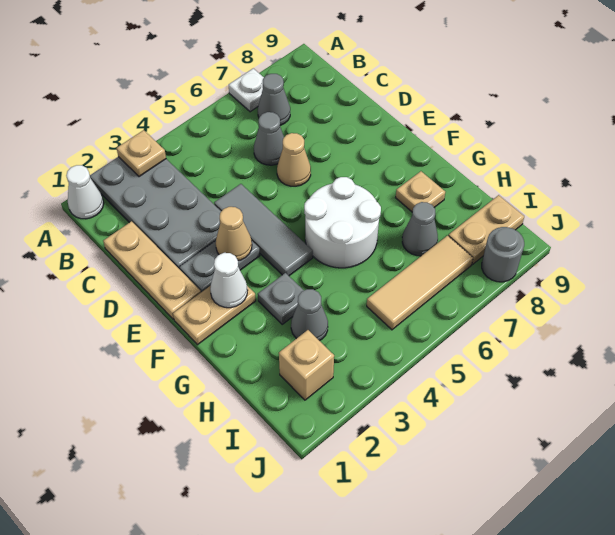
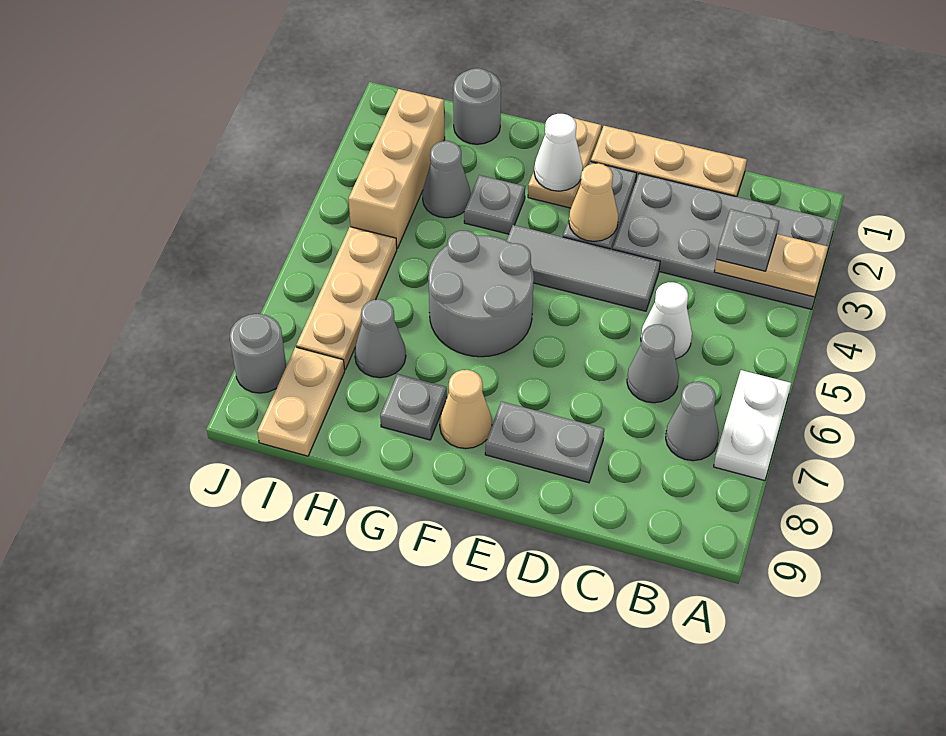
white 1x1 cone [66,165,104,219] -> white 1x1 cone moved to [641,282,692,359]
tan 1x1 plate [116,130,166,177] -> tan 1x2 plate [714,234,828,297]
white 1x1 plate [229,68,264,112] -> white 1x2 plate [714,370,791,481]
none -> grey 1x1 plate [716,209,779,271]
tan 1x1 cone [277,133,311,186] -> tan 1x1 cone moved to [440,370,492,449]
none -> grey 1x2 plate [485,401,604,483]
white 2x2 round brick [304,177,381,268] -> grey 2x2 round brick [428,231,534,357]
tan 1x1 plate [396,171,445,212] -> grey 1x1 plate [380,374,447,440]
none -> grey 1x1 round brick [453,68,501,144]
tan 1x1 brick [279,330,334,400] -> tan 1x3 brick [348,89,445,248]
tan 1x3 tile [367,236,473,330] -> tan 1x3 plate [296,227,397,369]

